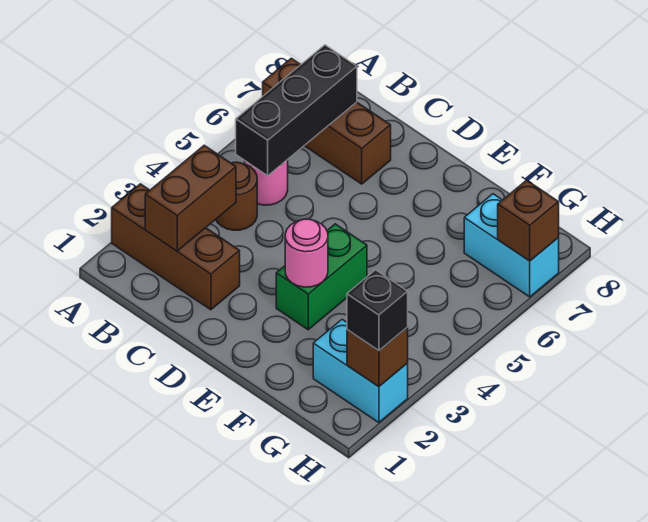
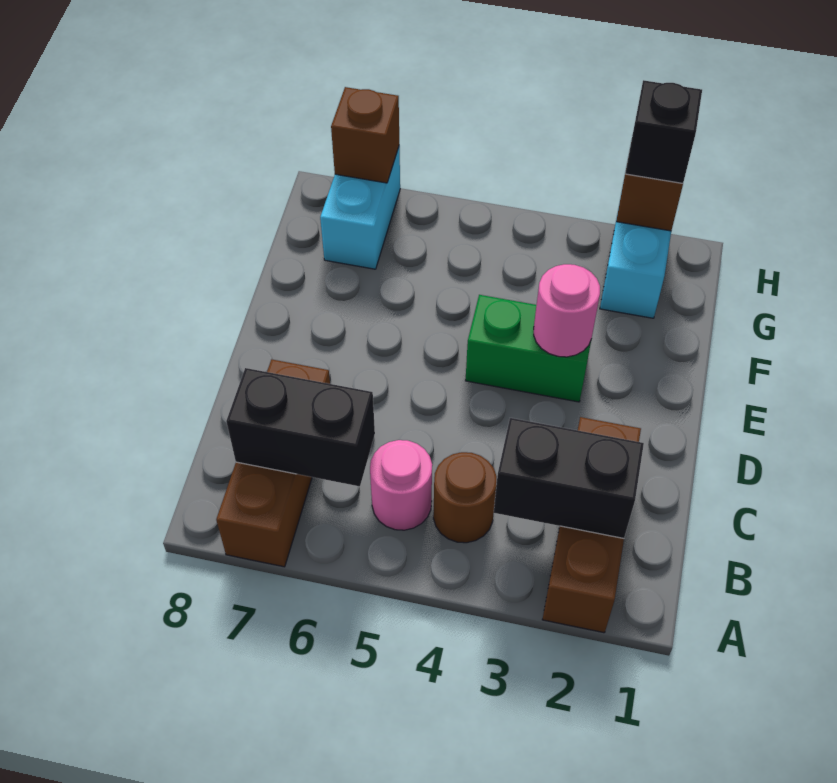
brown 1x2 brick [145,145,236,251] -> black 1x2 brick [494,418,644,538]
black 1x3 brick [236,45,357,176] -> black 1x2 brick [226,368,375,487]

